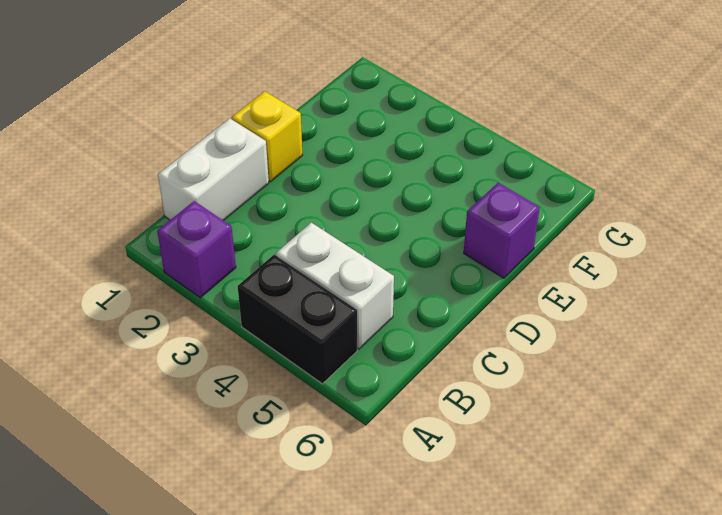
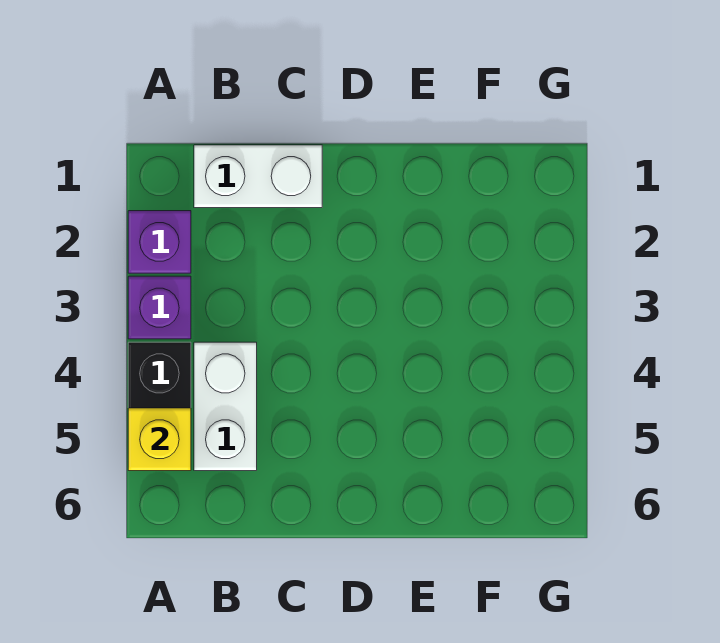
yellow 1x1 brick [232,91,303,182] -> yellow 1x1 brick moved to [128,408,191,471]
purple 1x1 brick [464,183,540,278] -> purple 1x1 brick moved to [128,276,191,339]

